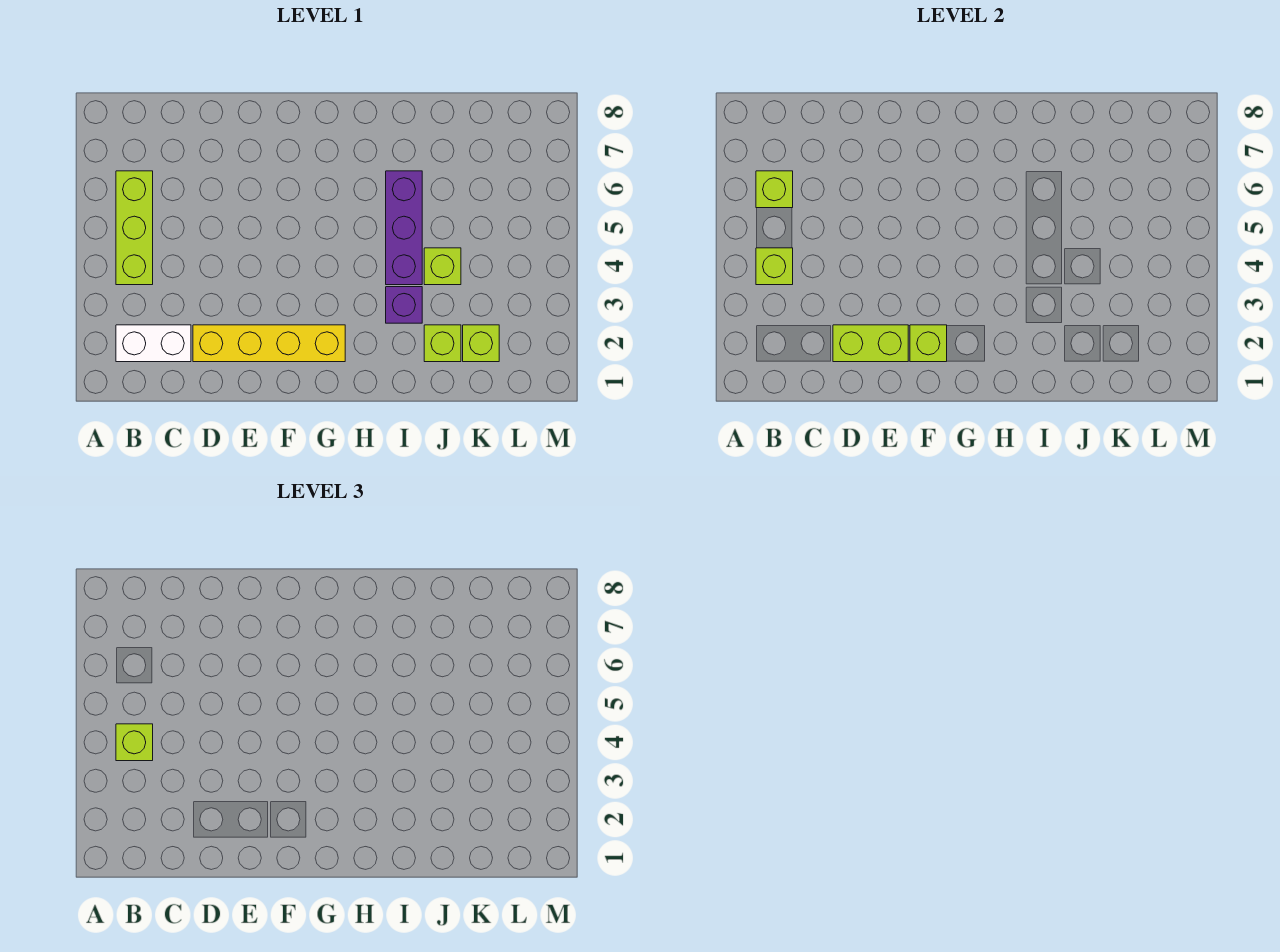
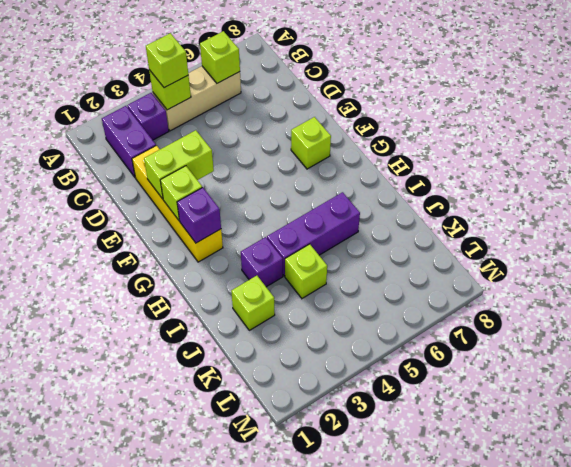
white 1x2 brick [116,325,191,362] -> purple 1x2 brick [102,106,156,177]
none -> purple 1x1 brick [127,93,169,140]
lime 1x3 brick [116,171,153,285] -> tan 1x3 brick [153,66,241,131]
lime 1x2 brick [833,325,908,362] -> lime 1x2 brick turned to [144,130,214,199]
none -> purple 1x1 brick [177,187,221,243]
lime 1x1 brick [463,325,499,362] -> lime 1x1 brick moved to [291,117,331,169]

